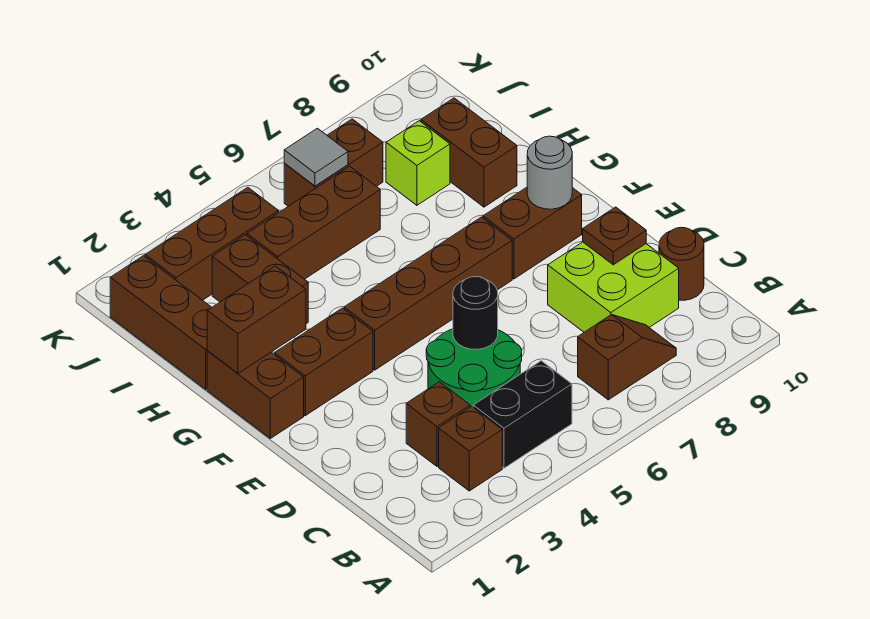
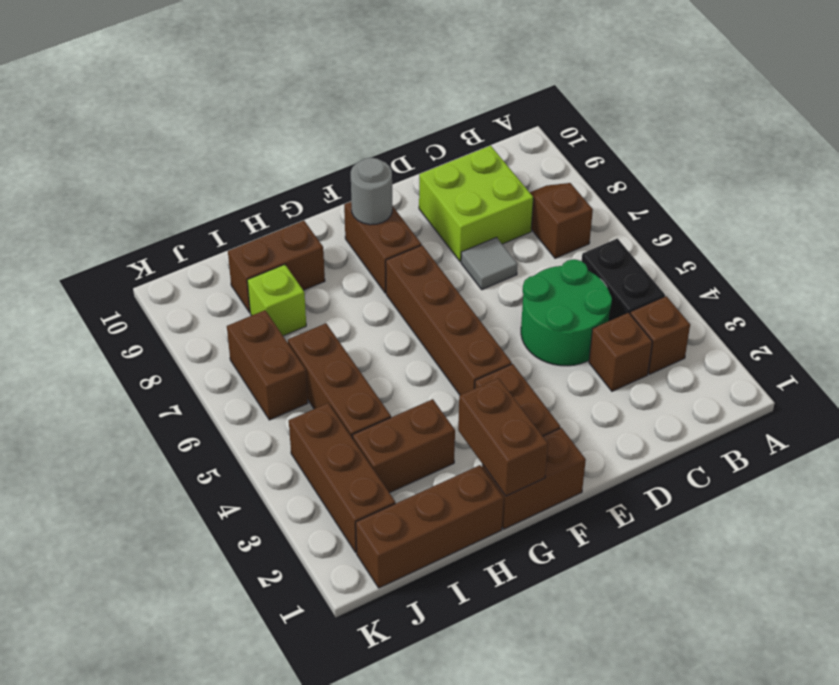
brown 1x1 round brick [659,228,704,300] -> none
black 1x1 round brick [453,277,498,349] -> none
brown 1x1 plate [583,207,646,265] -> none
grey 1x1 tile [284,128,348,186] -> grey 1x1 tile moved to [461,237,518,290]

